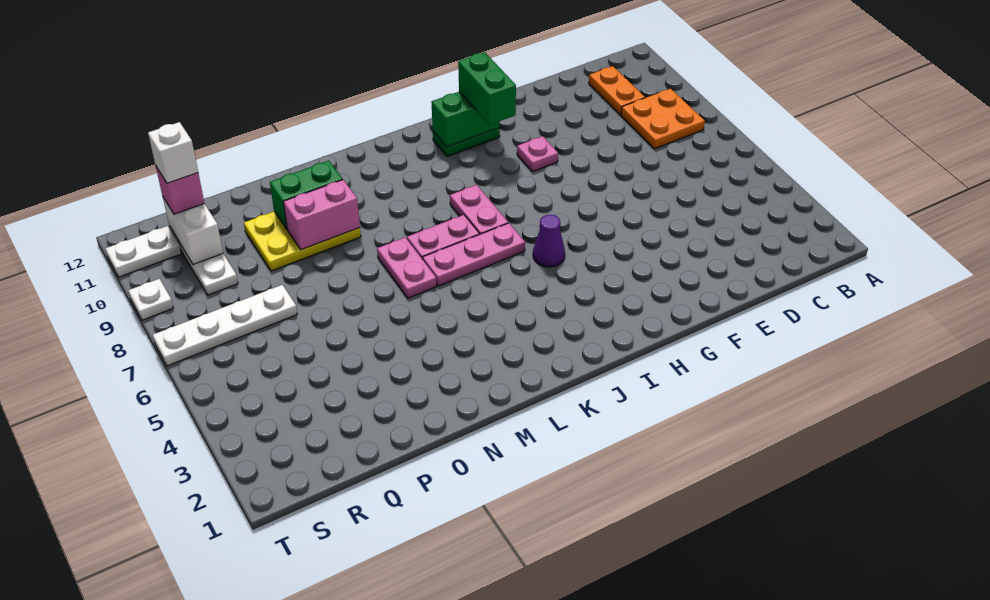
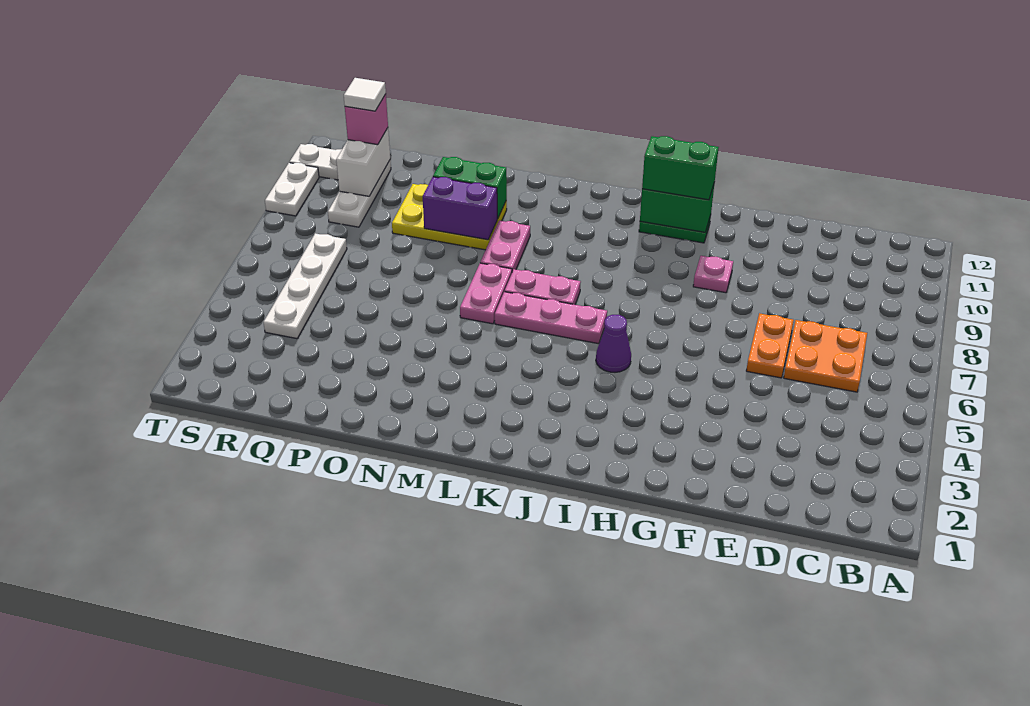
orange 2x2 plate [621,89,705,149] -> orange 2x2 plate moved to [784,320,867,392]
orange 1x2 plate [589,66,645,115] -> orange 1x2 plate moved to [746,313,794,378]
green 1x2 brick [458,52,516,125] -> green 1x2 brick turned to [642,136,719,200]
pink 1x2 plate [450,185,508,234] -> pink 1x2 plate moved to [480,221,530,272]
pink 1x2 brick [283,180,360,250] -> purple 1x2 brick [423,177,497,240]
white 1x4 plate [153,285,297,366] -> white 1x4 plate turned to [263,233,347,339]
white 1x1 brick [148,122,198,183] -> white 1x1 tile [344,78,386,111]
white 1x1 plate [128,279,173,320] -> white 1x2 plate [265,163,319,216]

